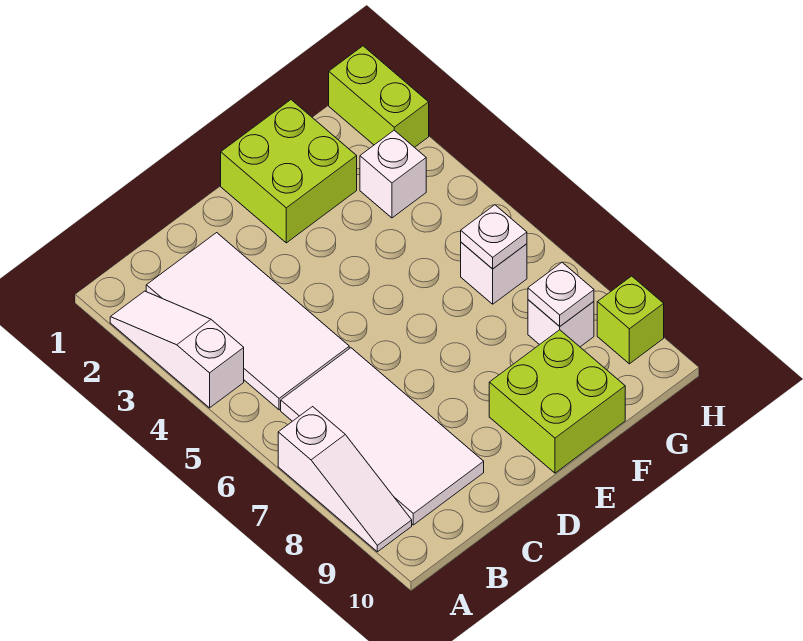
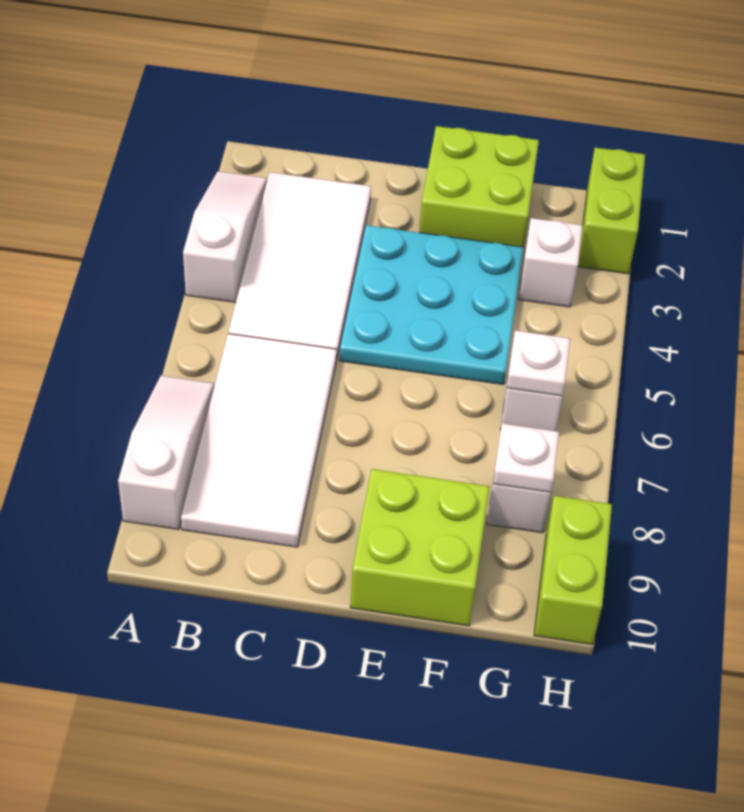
white 1x3 slope [278,407,412,552] -> white 1x3 slope turned to [118,376,214,530]
none -> cyan 3x3 plate [339,225,524,385]
lime 1x1 brick [597,276,664,364] -> lime 1x2 brick [534,496,612,644]

